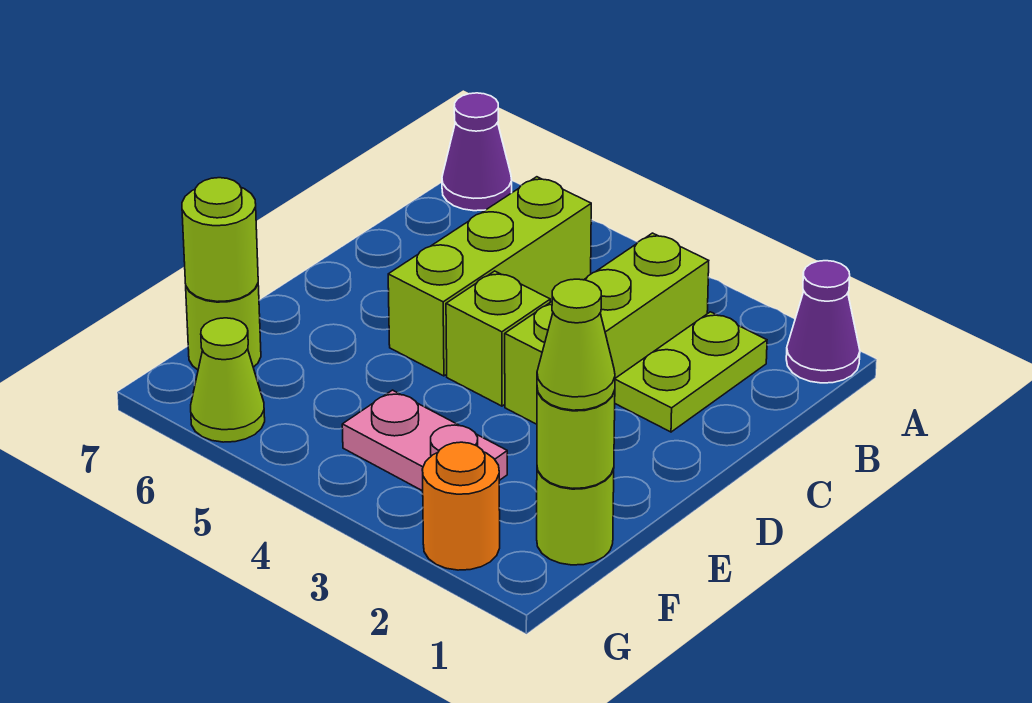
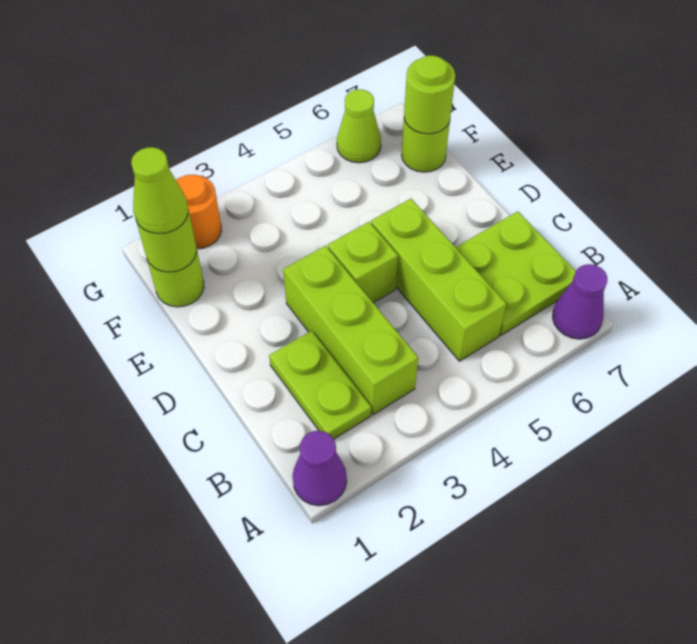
none -> lime 2x2 plate [456,211,576,336]
pink 1x2 plate [342,390,507,491] -> none

